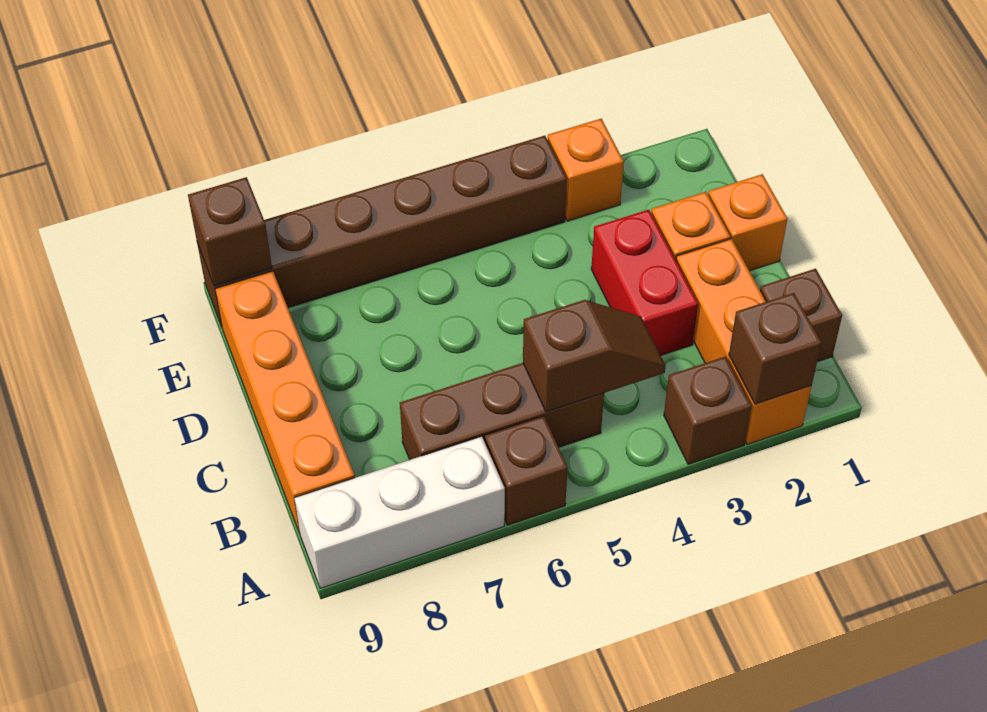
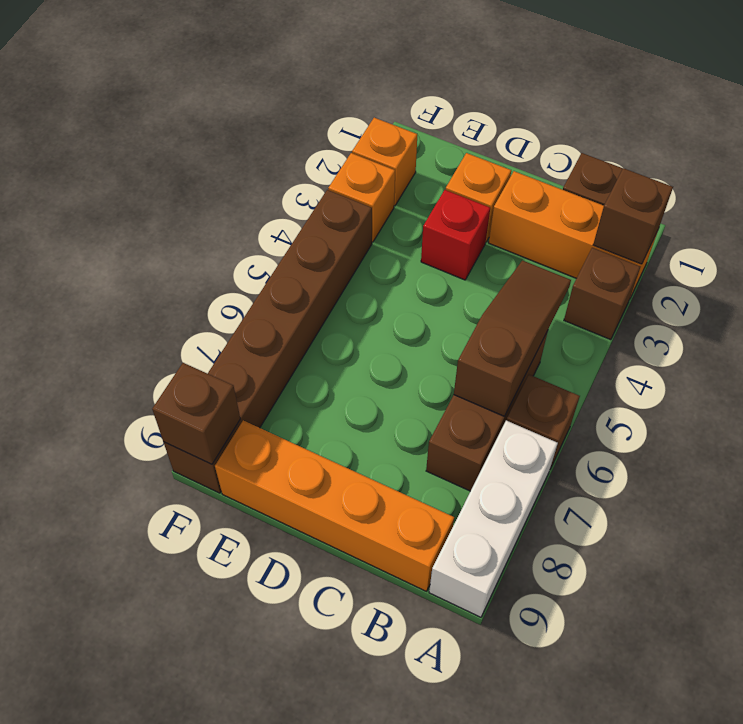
brown 1x2 slope [523,300,666,412] -> brown 1x3 slope [454,261,571,416]
red 1x2 brick [591,210,698,355] -> red 1x1 brick [421,190,490,280]
orange 1x1 brick [708,174,788,271] -> orange 1x1 brick moved to [352,118,417,206]

